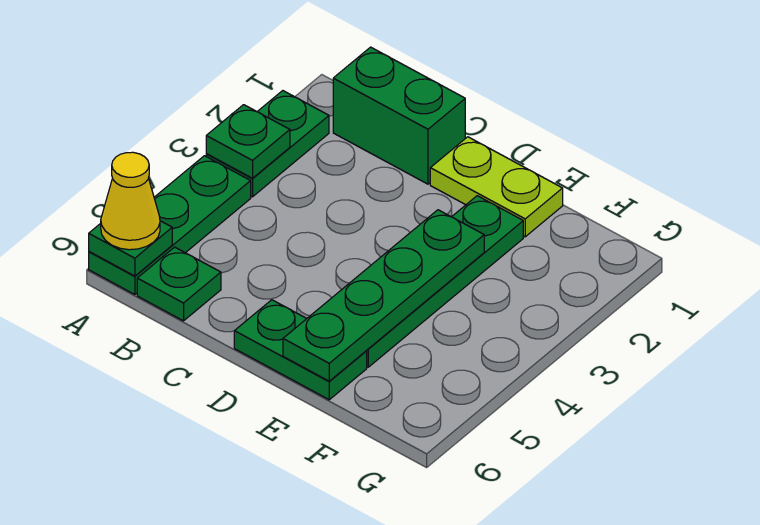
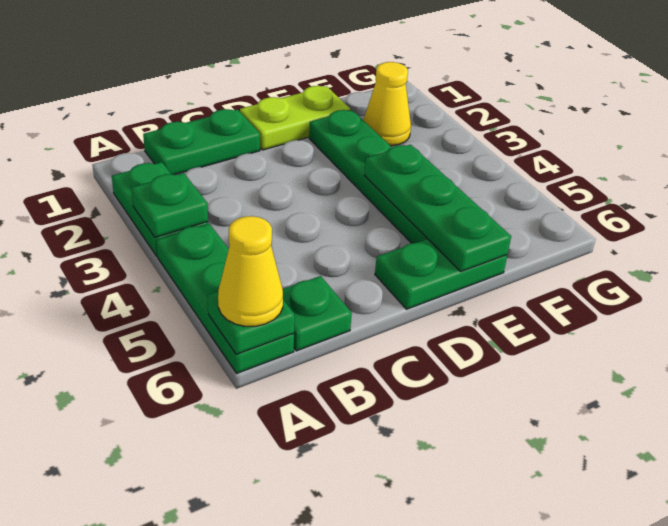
green 1x2 brick [333,47,465,184] -> green 1x2 plate [143,109,260,175]
green 1x4 plate [283,210,484,381] -> green 1x3 plate [364,145,511,272]
none -> yellow 1x1 cone [363,62,411,146]

